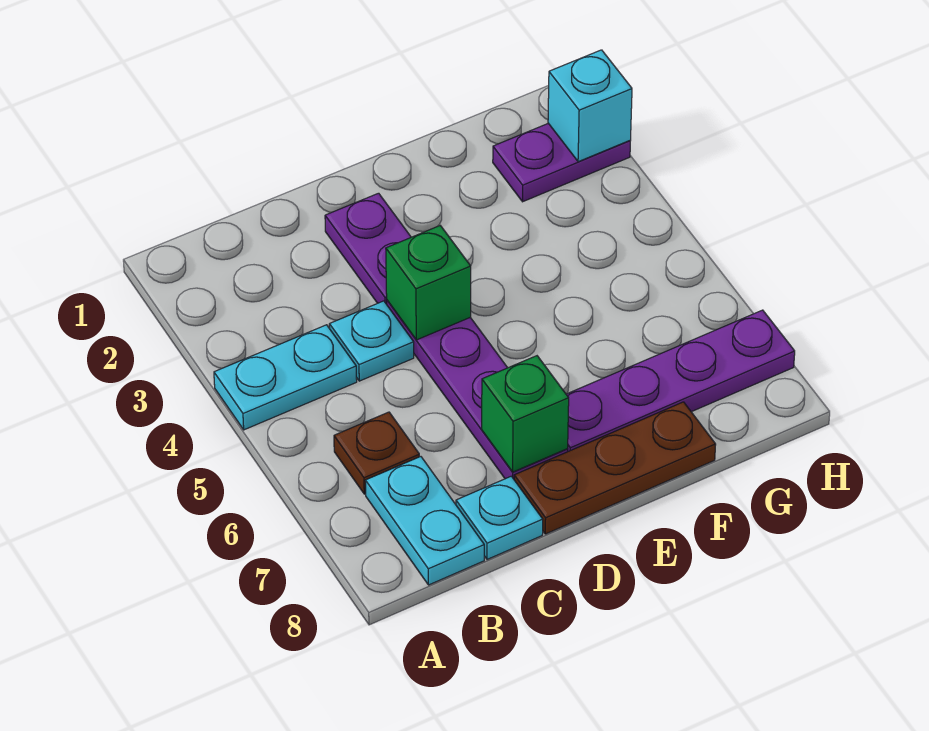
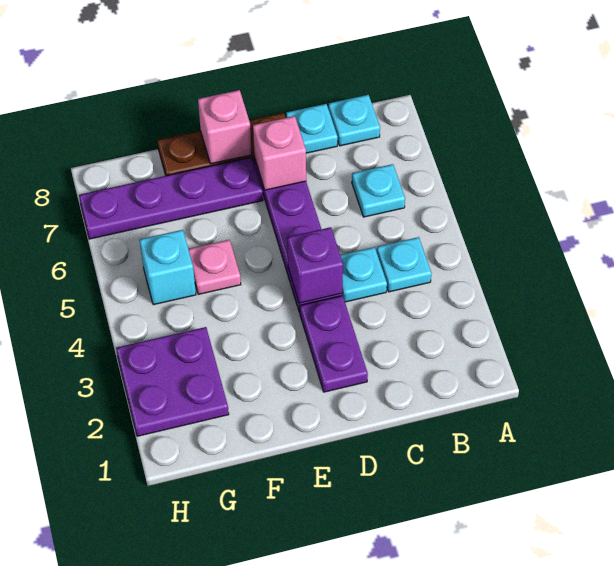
cyan 1x2 plate [214,325,357,430] -> cyan 1x1 plate [377,237,432,292]
brown 1x1 plate [334,412,419,494] -> cyan 1x1 plate [352,164,405,217]
cyan 1x2 plate [365,457,484,585] -> cyan 1x1 plate [328,95,380,146]
green 1x1 brick [386,226,471,340] -> purple 1x1 brick [287,227,343,303]
green 1x1 brick [482,356,569,472] -> pink 1x1 brick [253,116,306,190]
none -> pink 1x1 brick [198,90,252,164]
none -> pink 1x1 plate [188,240,241,295]
purple 1x2 plate [493,123,630,202] -> purple 2x2 plate [116,327,229,436]
cyan 1x1 brick [548,50,632,162] -> cyan 1x1 brick moved to [140,230,196,305]

